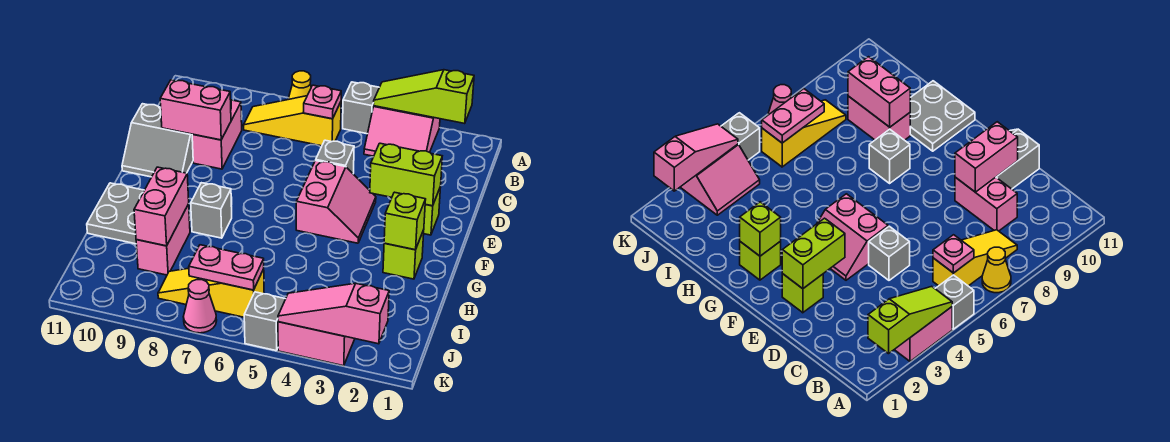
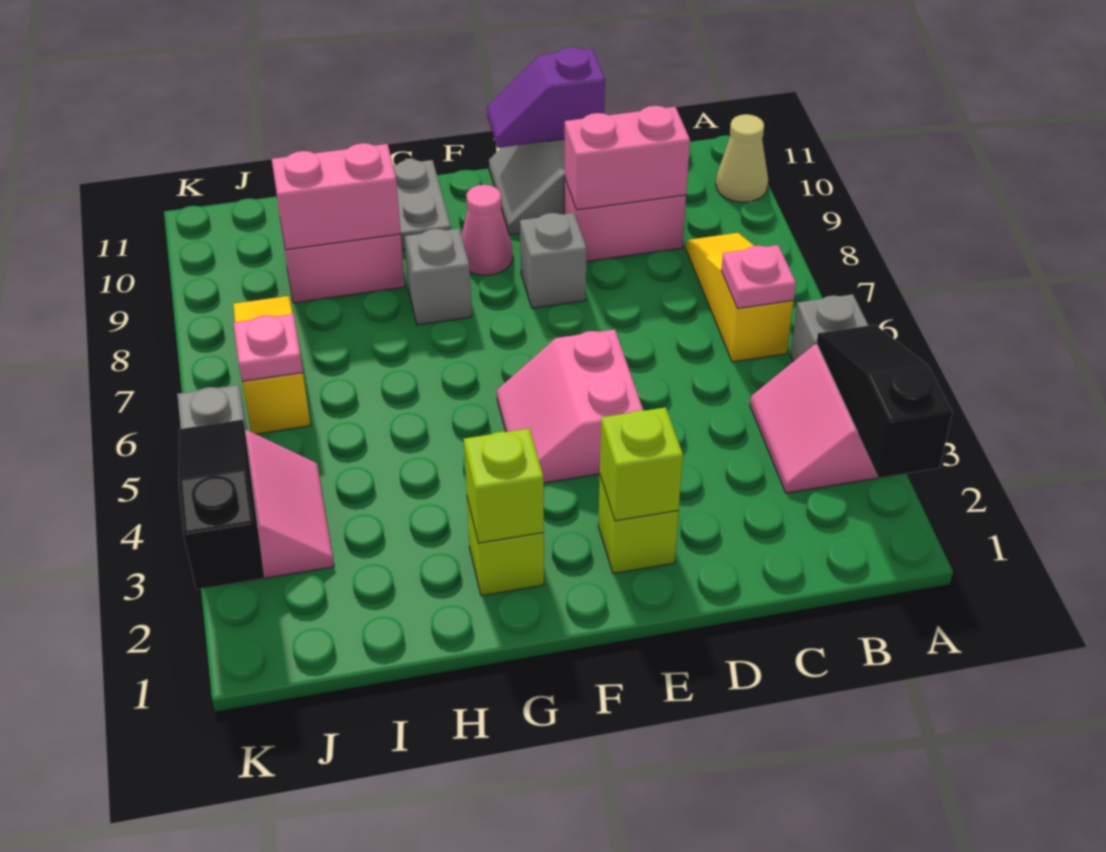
lime 1x3 slope [374,70,474,124] -> black 1x3 slope [817,325,952,478]
yellow 1x1 cone [288,71,311,99] -> none
none -> tan 1x1 cone [716,114,768,202]
grey 1x1 brick [316,140,354,173] -> grey 1x1 brick moved to [520,213,587,308]
pink 1x2 brick [160,80,231,140] -> pink 1x2 brick turned to [565,106,690,210]
none -> purple 1x2 slope [487,47,605,148]
lime 1x2 brick [370,143,442,206] -> lime 1x1 brick [600,407,683,521]
pink 2x2 slope [296,161,376,243] -> pink 2x2 slope turned to [497,329,643,483]
pink 1x2 plate [189,245,264,290] -> pink 1x1 plate [233,314,303,381]
pink 1x3 slope [278,283,389,344] -> black 1x3 slope [178,420,264,589]
pink 1x1 cone [183,280,217,333] -> pink 1x1 cone moved to [461,185,513,275]

